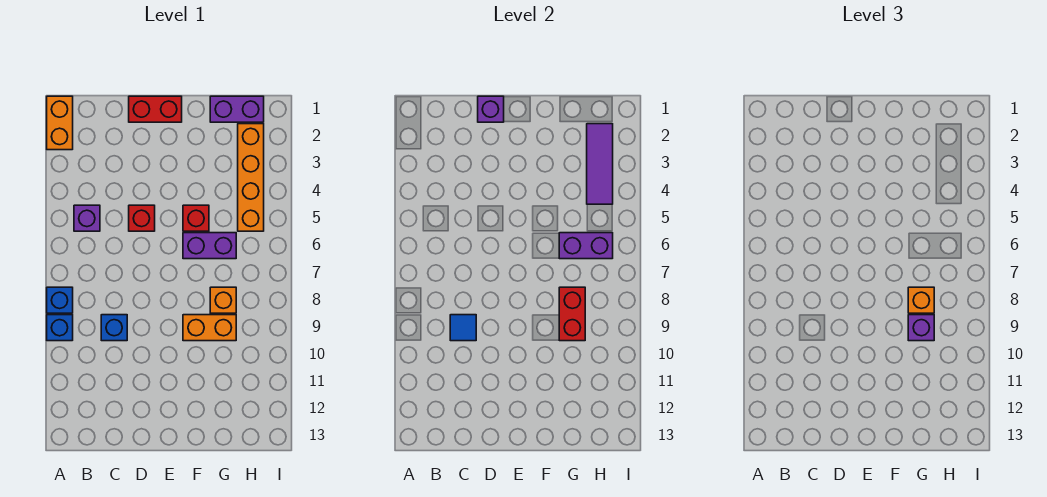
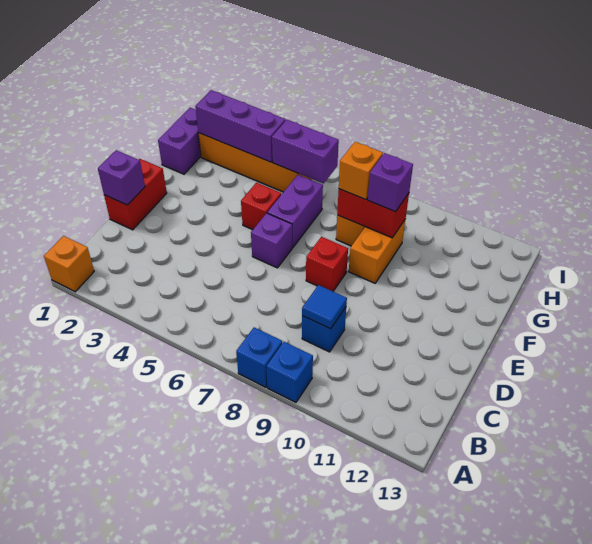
orange 1x2 brick [47,96,73,150] -> orange 1x1 brick [44,236,94,292]
purple 1x1 brick [74,205,100,231] -> purple 1x1 brick moved to [251,213,292,268]
red 1x1 brick [129,205,155,231] -> red 1x1 brick moved to [306,237,348,291]
purple 1x2 brick [559,233,613,259] -> purple 1x2 brick turned to [272,120,339,183]
purple 1x3 tile [587,124,613,204] -> purple 1x3 brick [195,90,286,162]

